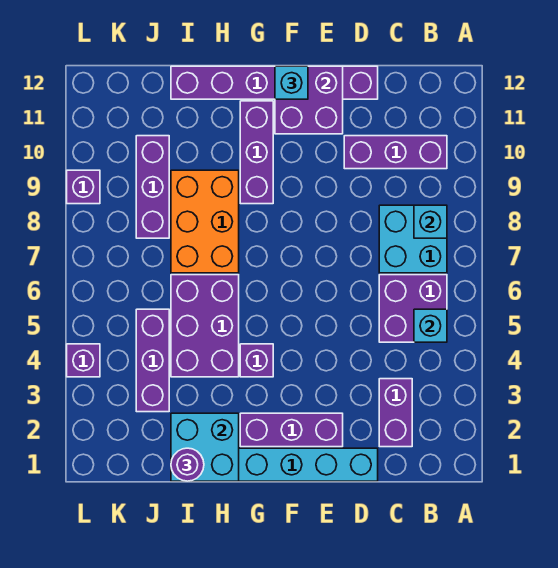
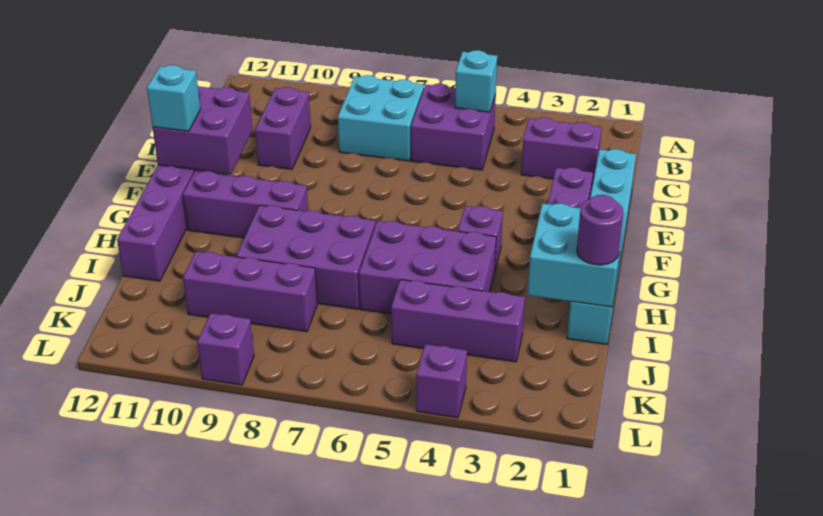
cyan 1x1 brick [414,205,447,238] -> none
purple 1x3 brick [344,136,447,169] -> purple 1x2 brick [255,87,311,169]
orange 2x3 brick [171,170,239,273] -> purple 2x3 brick [236,205,375,309]

